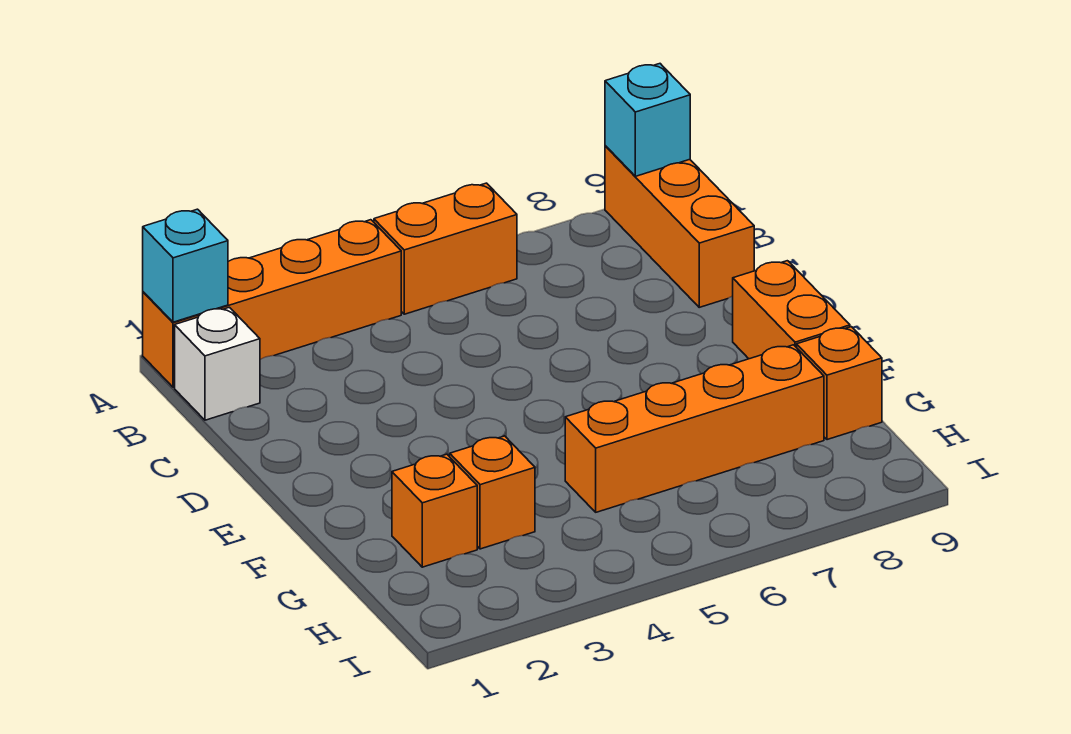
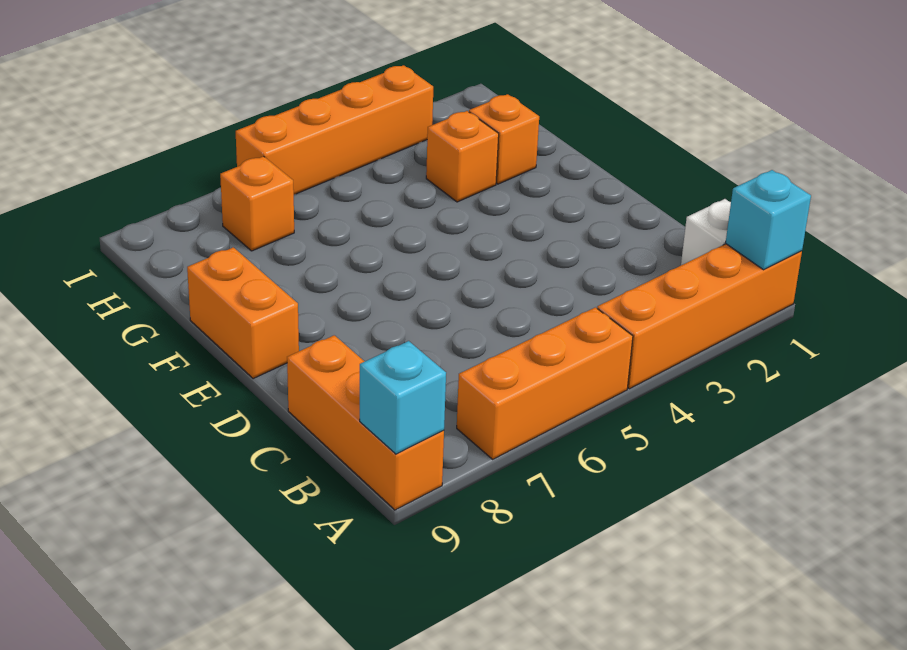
orange 1x2 brick [374,183,517,314] -> orange 1x3 brick [457,307,633,459]
orange 1x4 brick [565,345,824,512] -> orange 1x4 brick moved to [236,65,433,194]
orange 1x1 brick [797,327,882,440] -> orange 1x1 brick moved to [220,156,294,251]

